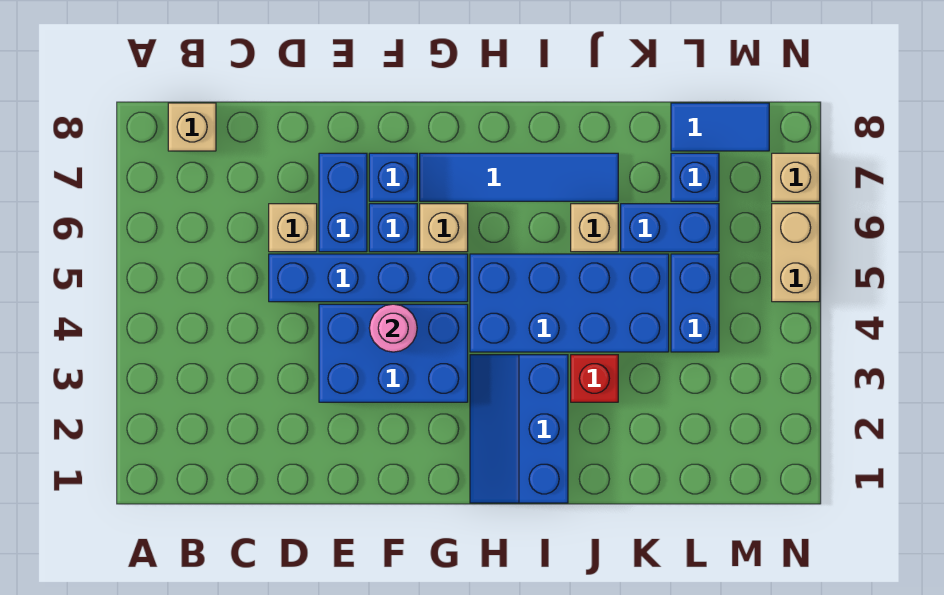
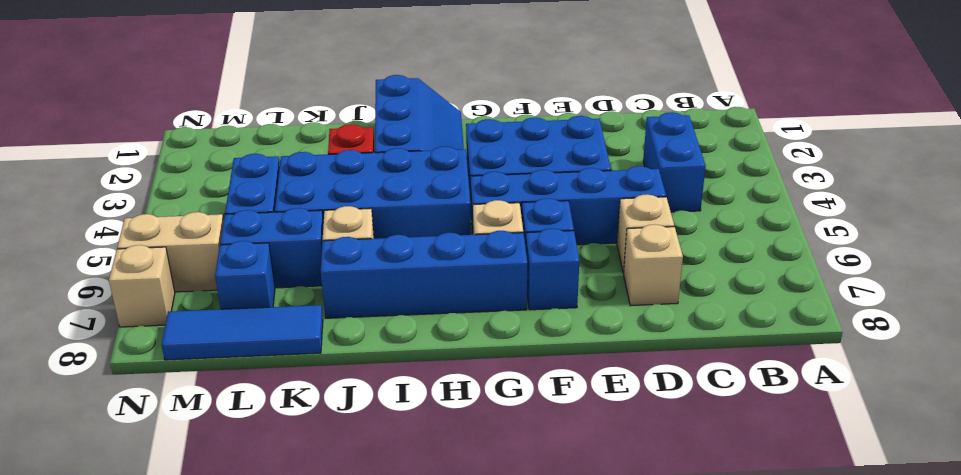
tan 1x1 brick [168,103,216,151] -> tan 1x1 brick moved to [624,224,683,306]
blue 1x2 brick [319,153,367,252] -> blue 1x2 brick moved to [643,112,706,212]
pink 1x1 round brick [369,304,417,352] -> none
blue 1x4 tile [420,153,618,201] -> blue 1x4 brick [321,231,527,318]
blue 1x2 tile [671,103,769,151] -> blue 1x3 tile [162,305,323,360]
tan 1x2 brick [772,204,820,302] -> tan 1x2 brick turned to [117,212,224,292]

